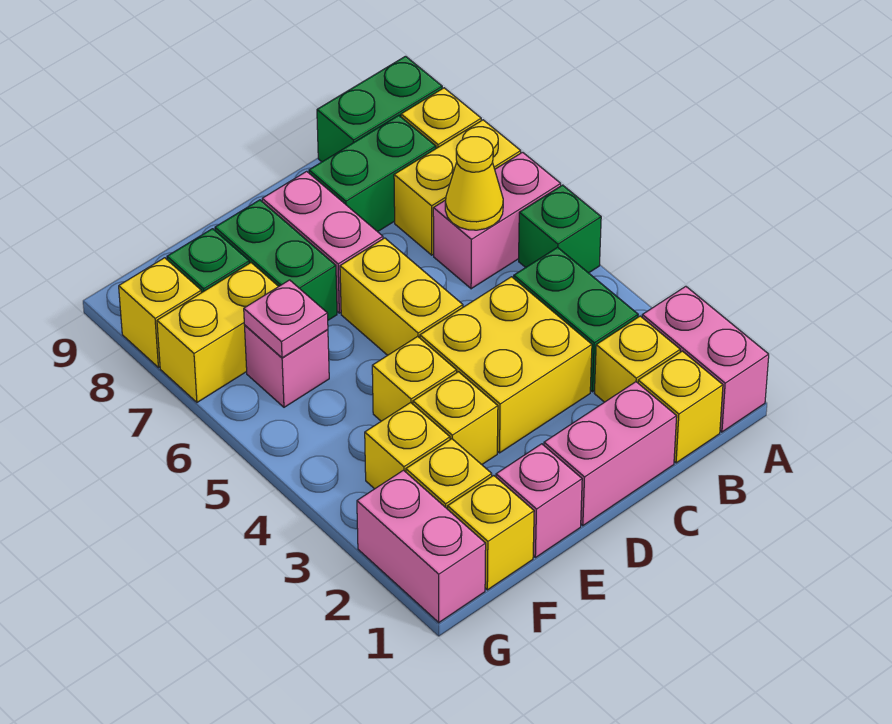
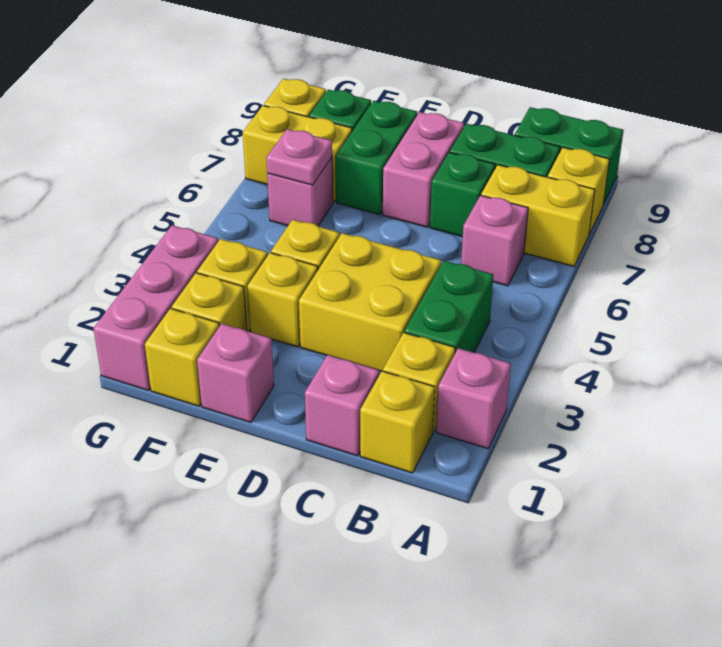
pink 1x2 brick [642,286,769,432] -> pink 1x1 brick [436,348,511,449]
green 1x1 brick [519,185,601,273] -> green 1x1 brick moved to [430,152,495,237]
pink 1x2 brick [433,152,561,289] -> pink 1x1 brick [461,195,528,286]
yellow 1x1 cone [445,137,503,230] -> none
pink 1x2 brick [544,382,677,526] -> pink 1x1 brick [305,355,379,456]
yellow 1x2 brick [340,238,463,355] -> none
pink 1x2 brick [357,470,486,623] -> pink 1x3 brick [94,225,218,390]

